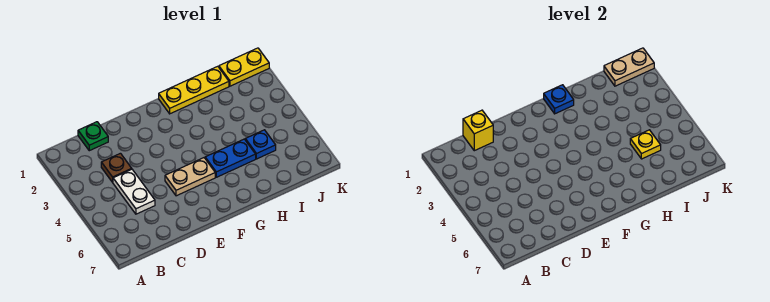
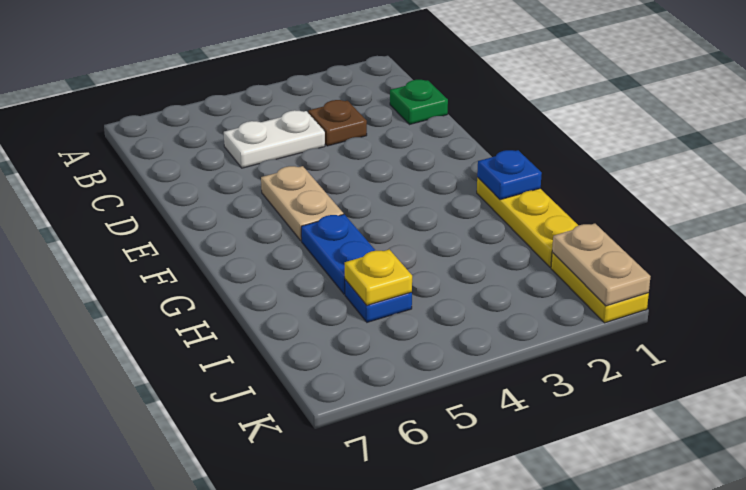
yellow 1x1 brick [463,110,493,151] -> none

